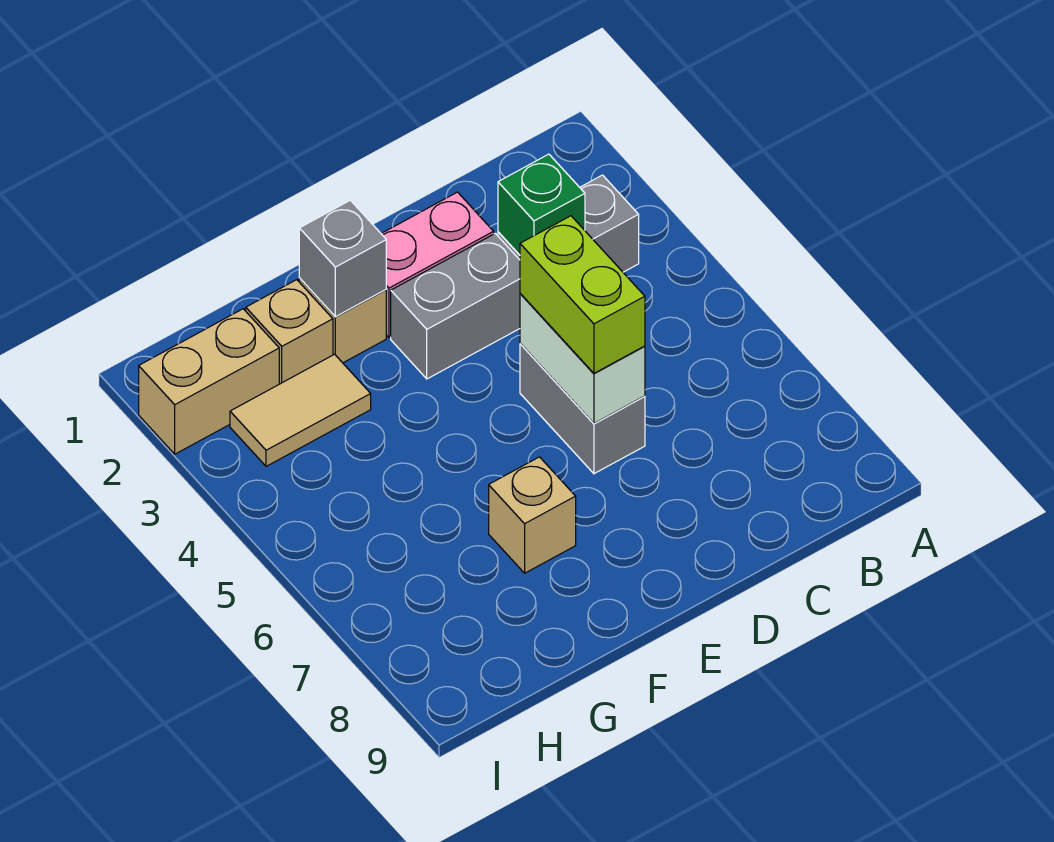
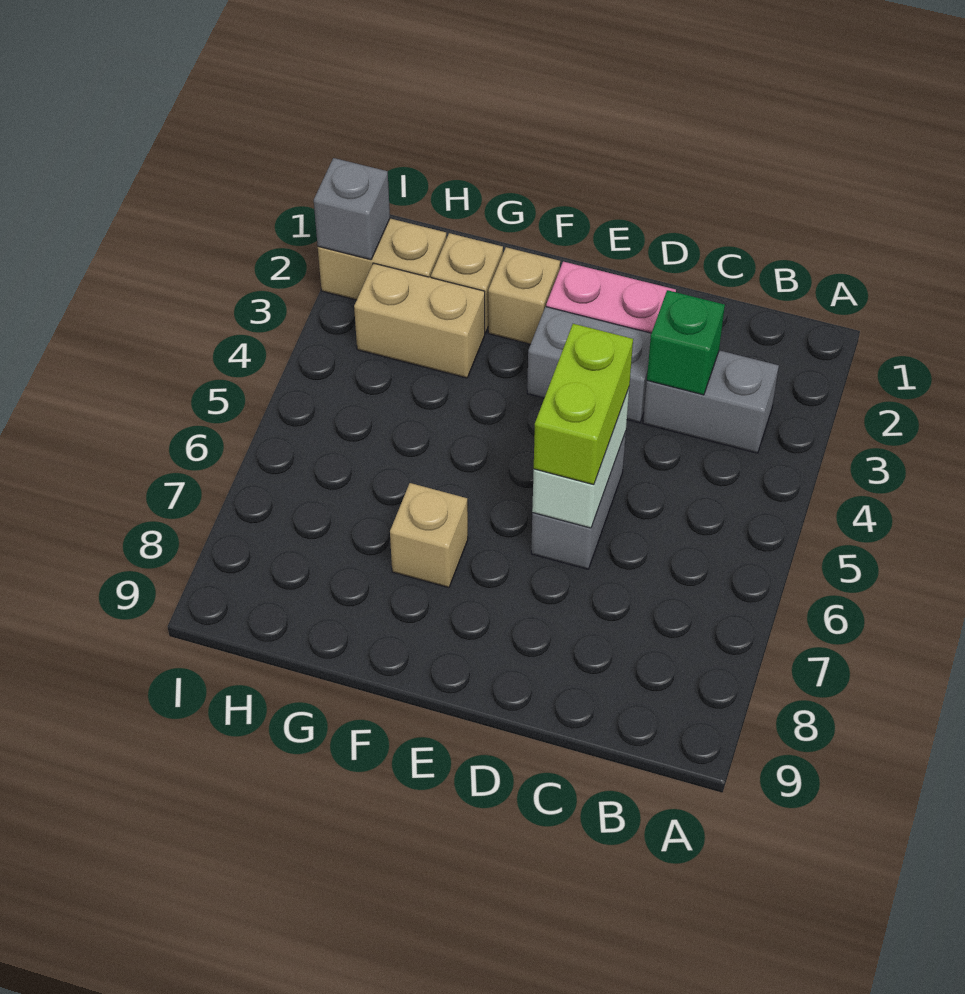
grey 1x1 brick [299,200,386,317] -> grey 1x1 brick moved to [314,158,390,260]
tan 1x2 tile [230,354,371,466] -> tan 1x2 brick [354,263,485,378]

